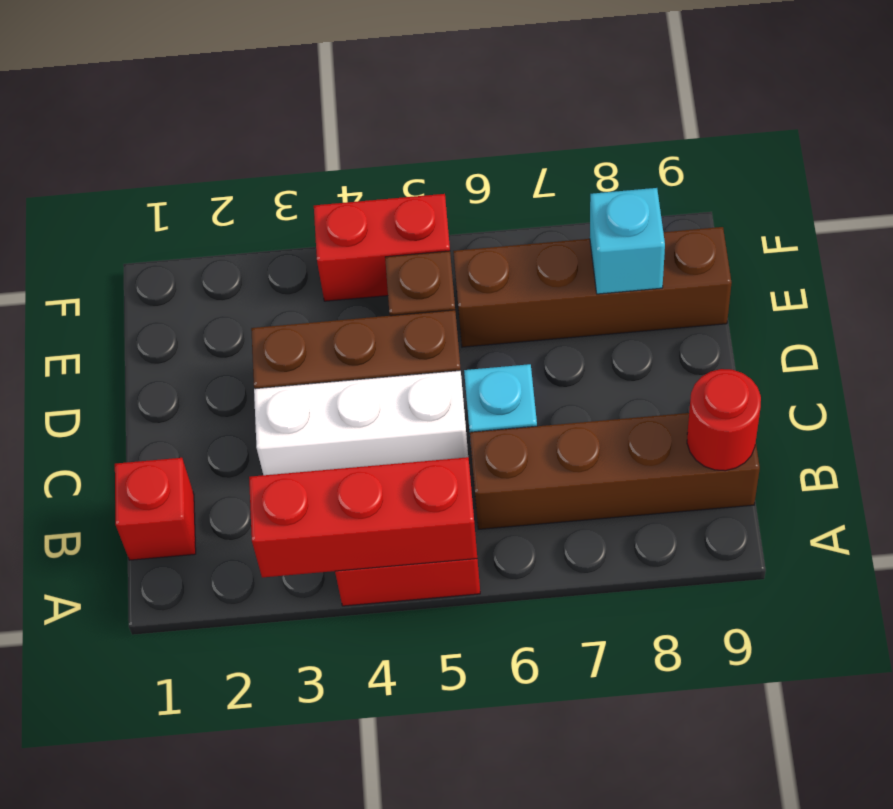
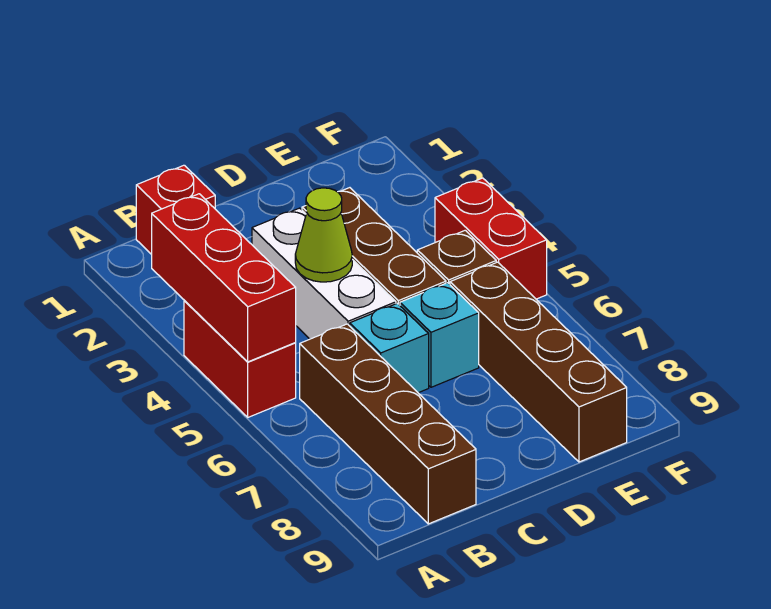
red 1x1 round brick [687,369,761,471] -> none
none -> lime 1x1 cone [295,188,352,282]
cyan 1x1 brick [590,188,665,294] -> cyan 1x1 brick moved to [400,283,479,387]

